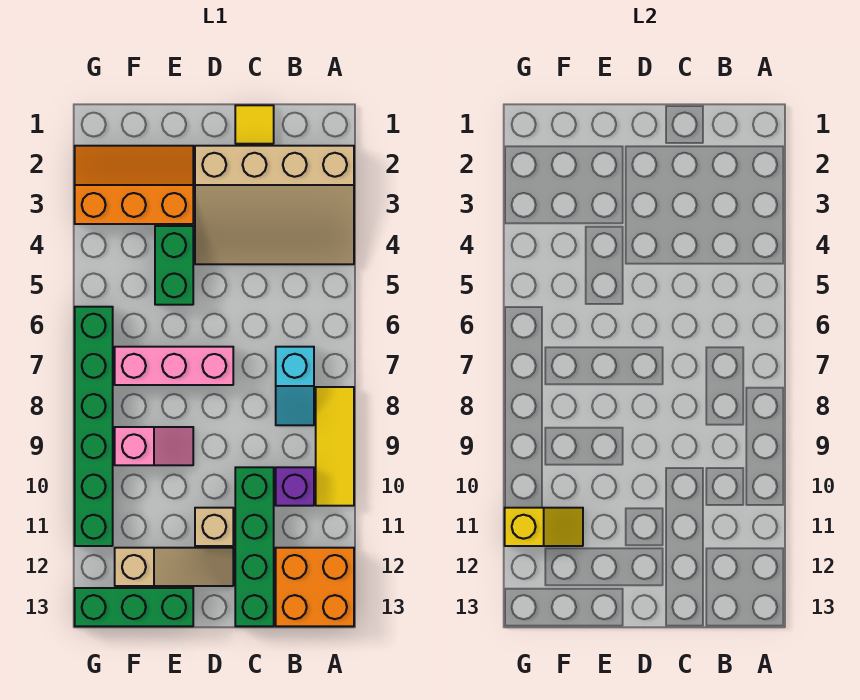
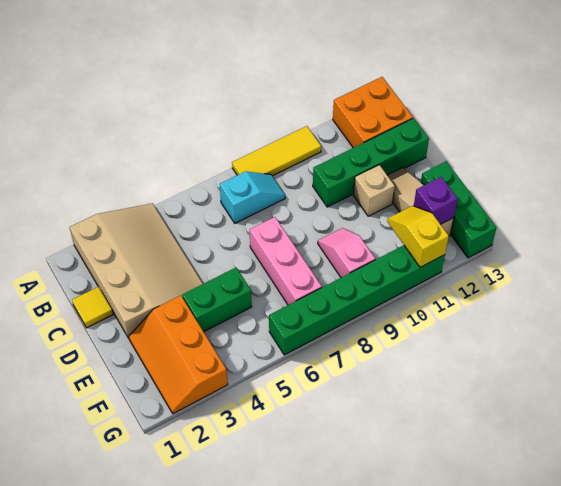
purple 1x1 brick [276,467,314,506] -> purple 1x1 brick moved to [414,177,458,224]

